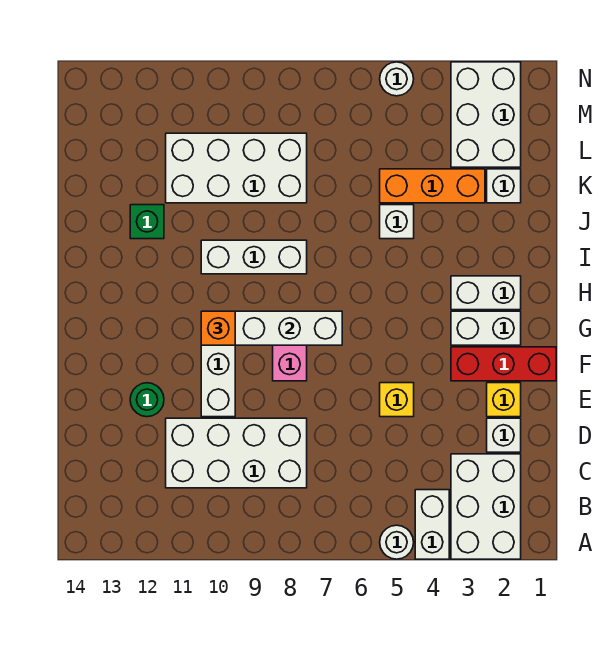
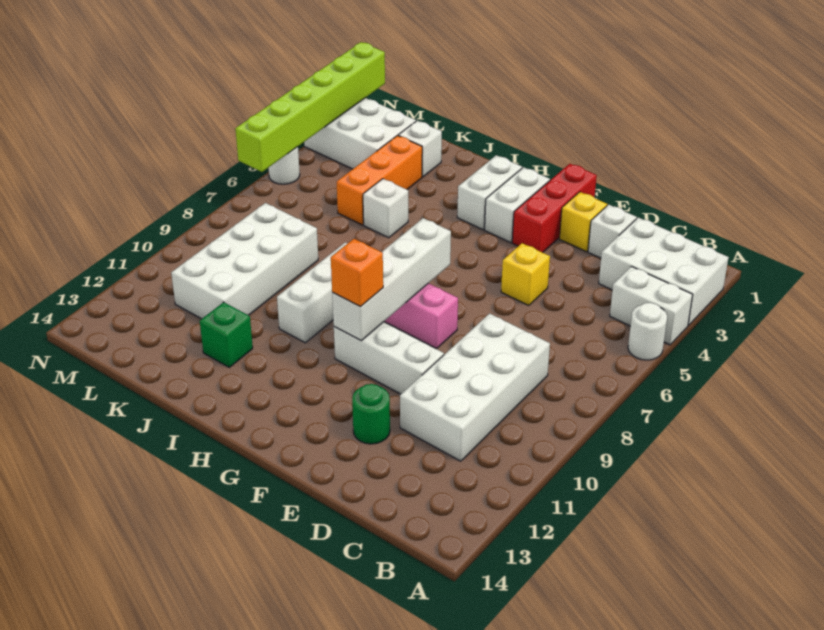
none -> lime 1x6 brick [235,42,385,172]

